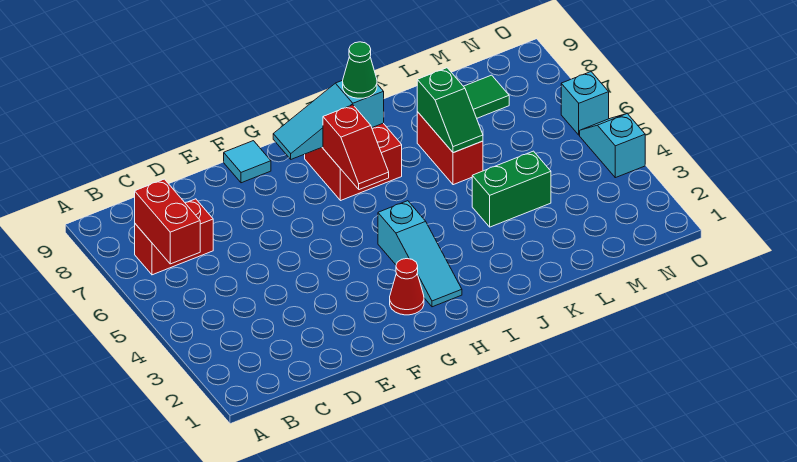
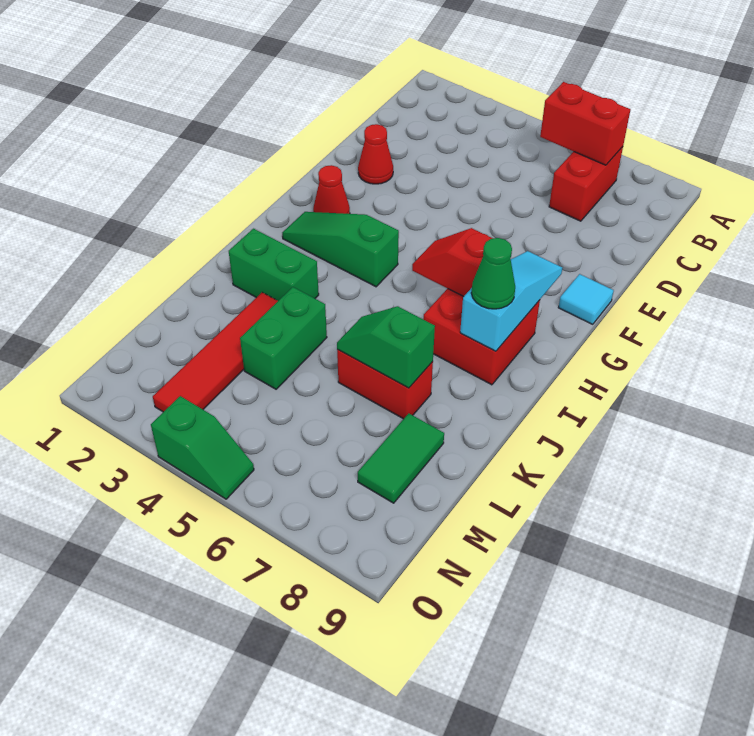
none -> red 1x1 cone [358,124,393,184]
cyan 1x3 slope [378,201,462,307] -> green 1x3 slope [282,212,399,287]
none -> green 1x2 brick [229,229,319,301]
none -> red 1x4 tile [153,292,278,412]
cyan 1x2 slope [580,114,645,178] -> green 1x2 slope [151,396,254,499]
cyan 1x1 brick [561,72,609,135] -> none

